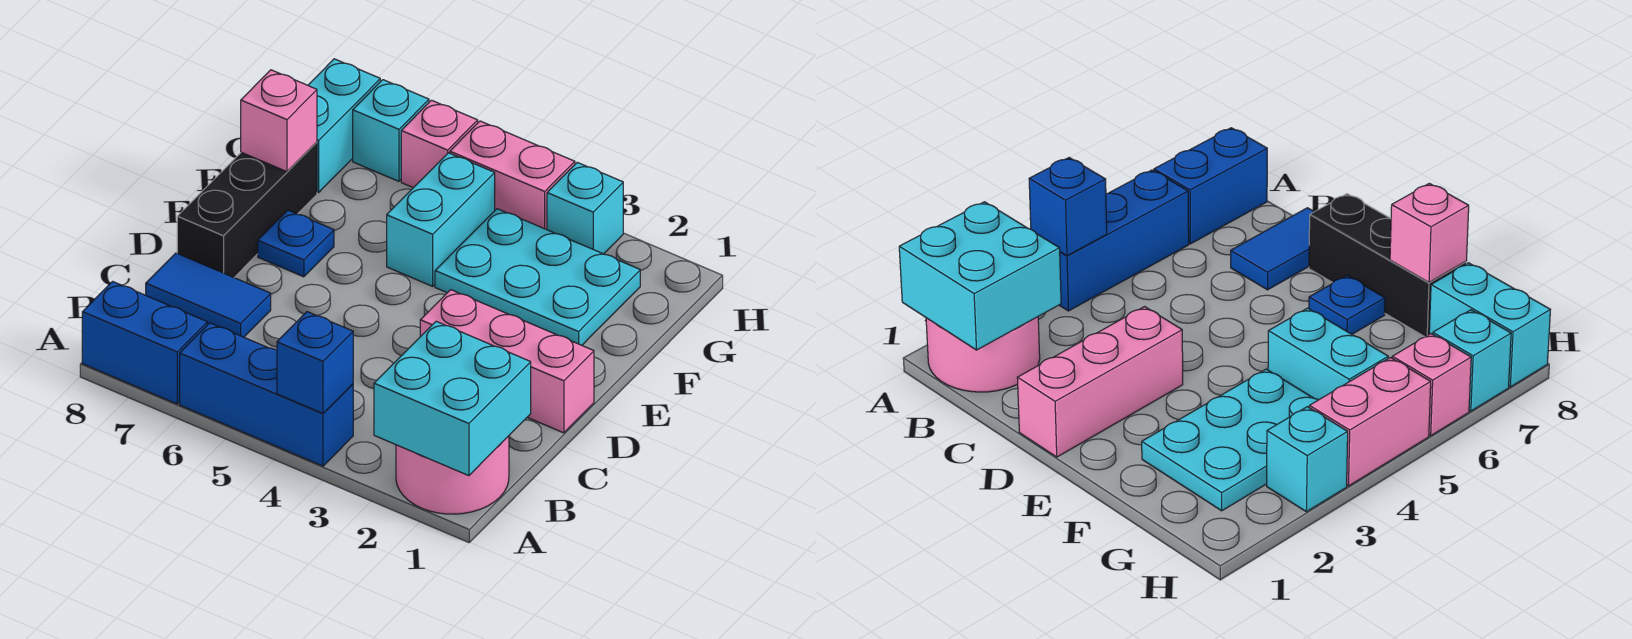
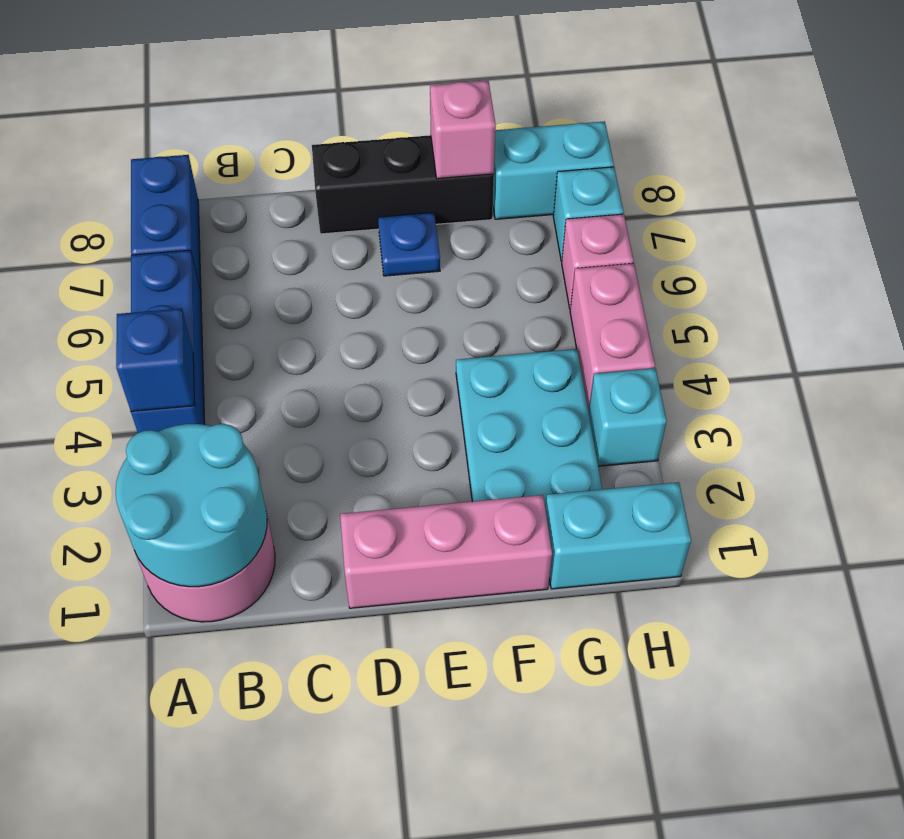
cyan 2x2 brick [374,321,531,476] -> cyan 2x2 round brick [116,424,267,587]
blue 1x2 tile [146,253,271,337] -> none
pink 1x3 brick [420,290,594,433] -> pink 1x3 brick turned to [340,495,552,608]
cyan 1x2 brick [387,153,495,286] -> cyan 1x2 brick moved to [545,482,691,589]

